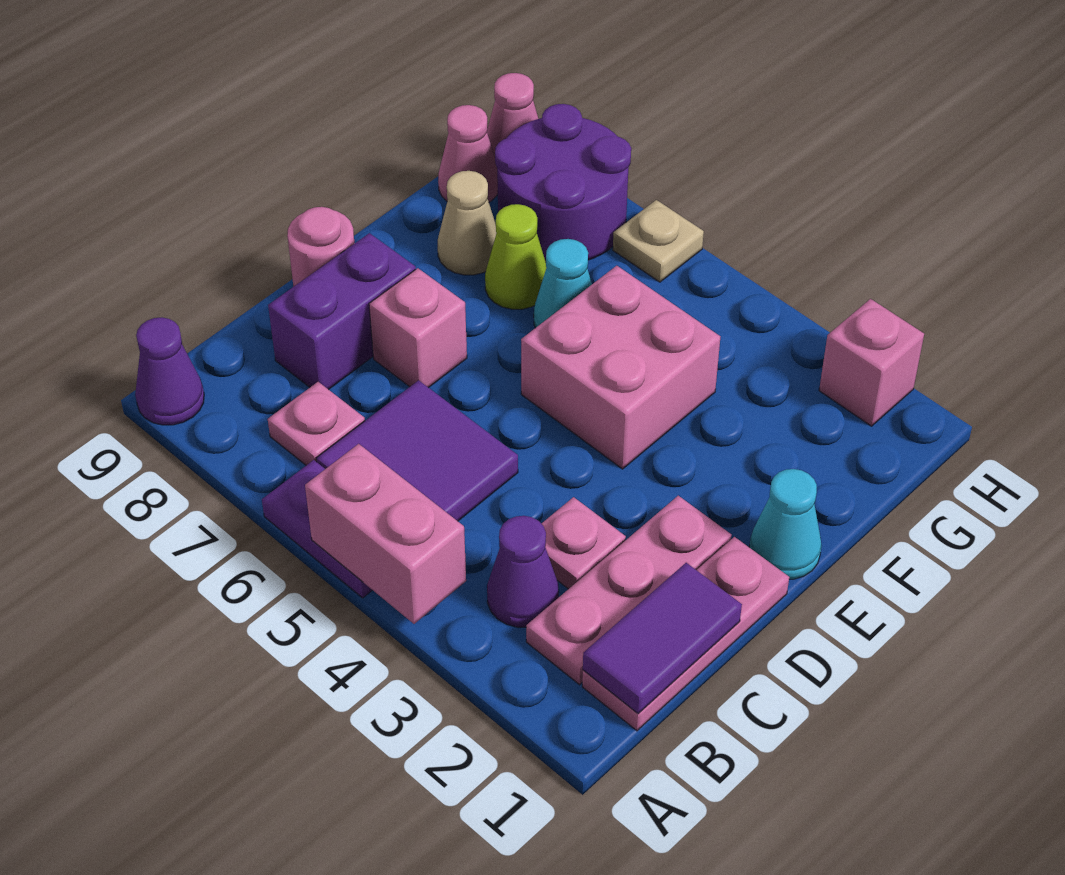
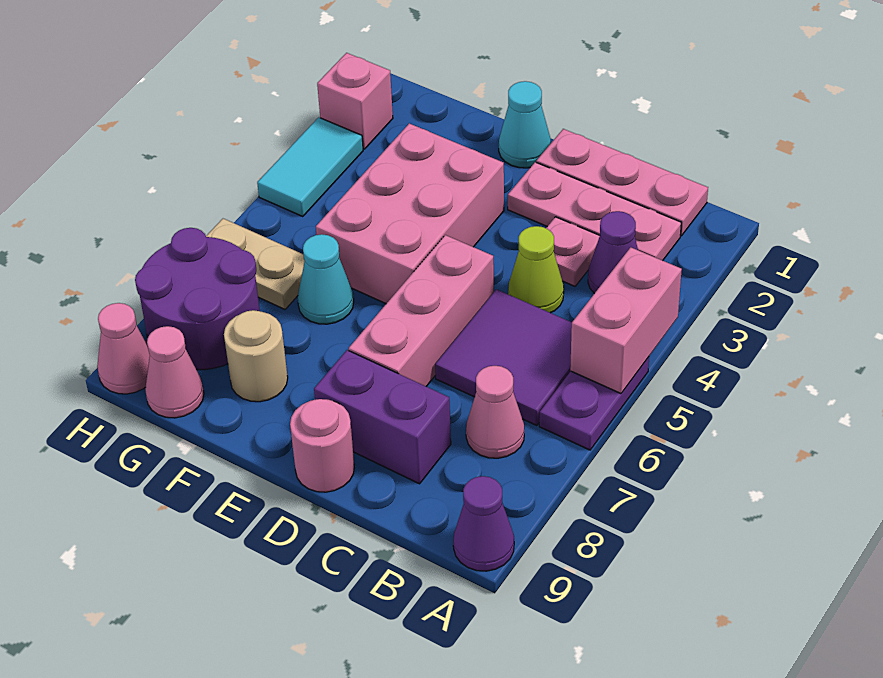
purple 1x2 tile [583,563,742,714] -> none
pink 1x1 plate [268,382,365,465] -> pink 1x1 cone [466,366,524,458]
pink 1x1 brick [369,268,467,388] -> pink 1x3 brick [349,235,494,386]
pink 2x2 brick [521,266,720,469] -> pink 2x3 brick [316,123,504,304]
lime 1x1 cone [485,204,547,309] -> lime 1x1 cone moved to [508,226,564,313]
tan 1x1 cone [438,171,497,275] -> tan 1x1 round brick [224,310,288,402]
none -> cyan 1x2 tile [257,117,363,217]
tan 1x1 plate [613,200,704,282] -> tan 1x2 plate [206,219,305,309]

